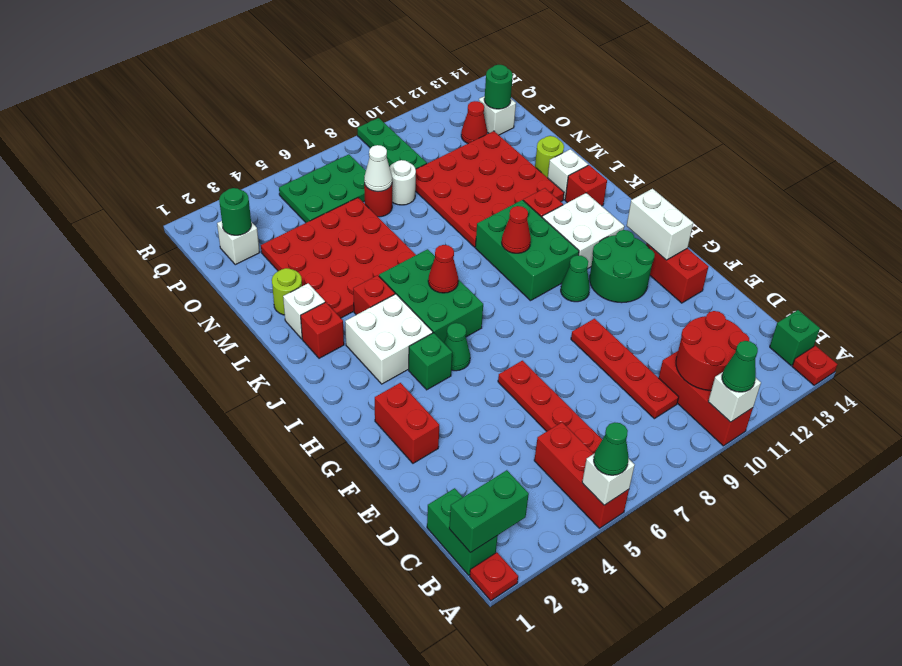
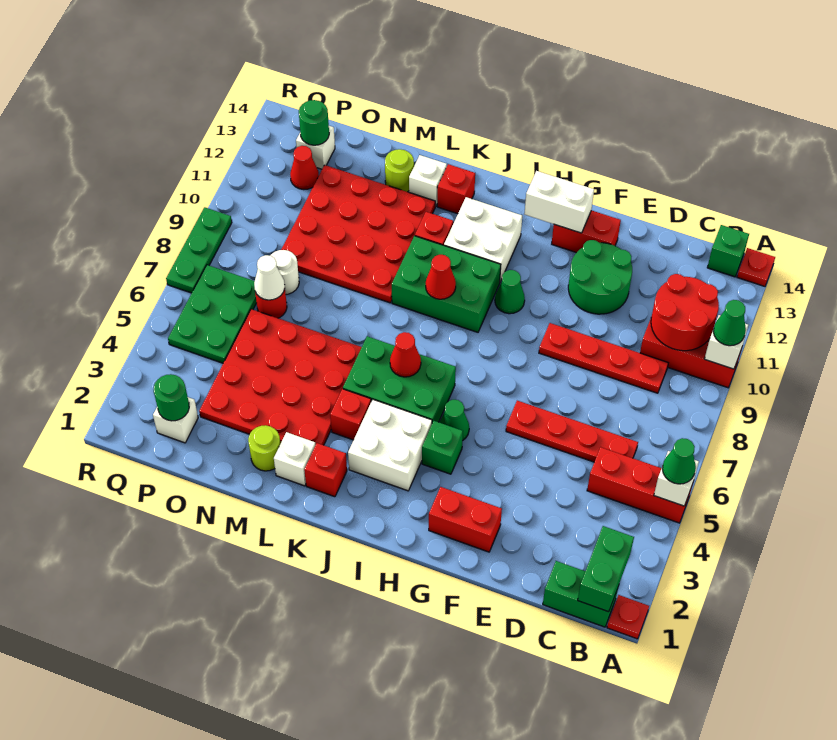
green 2x2 round brick [590,230,655,303] -> green 2x2 round brick moved to [568,240,632,314]
green 1x3 plate [357,118,427,169] -> green 1x3 plate turned to [166,207,232,293]

